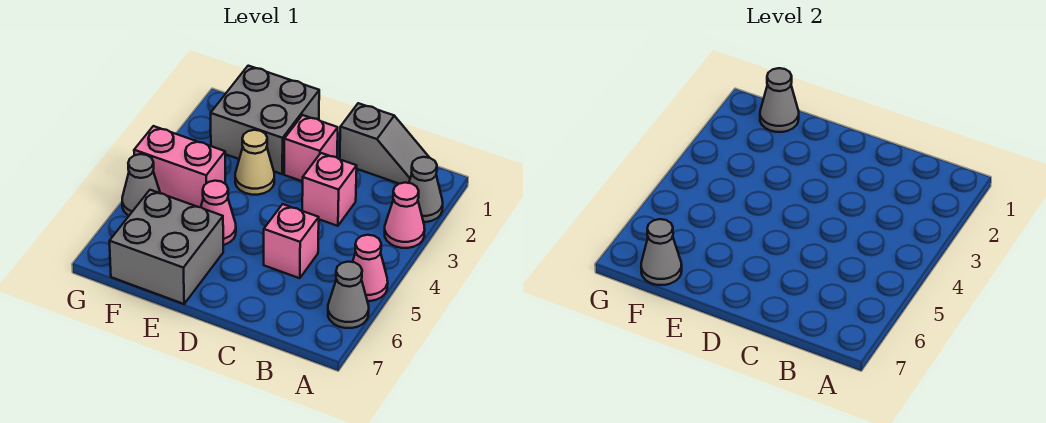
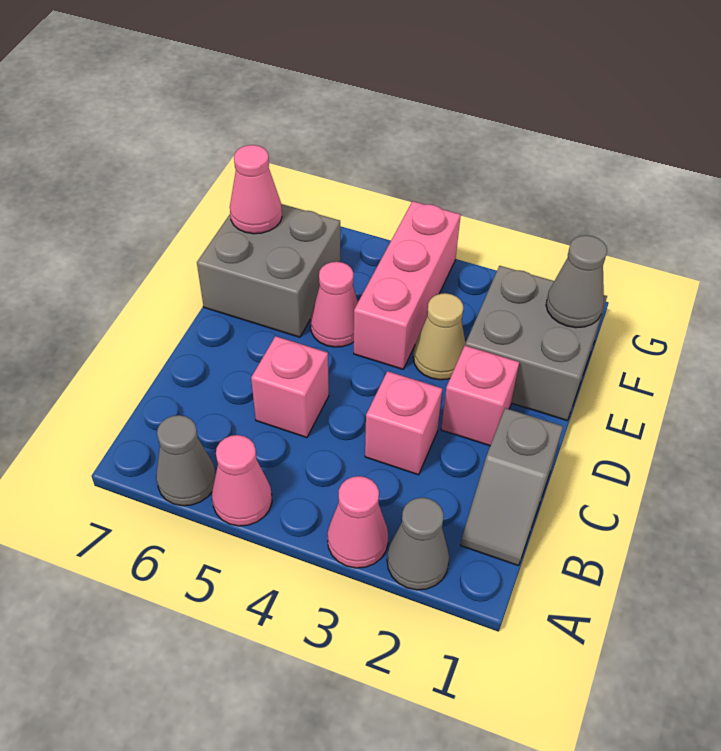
pink 1x2 brick [134,126,225,207] -> pink 1x3 brick [354,201,461,369]
grey 1x1 cone [641,219,682,285] -> pink 1x1 cone [230,145,282,234]
grey 1x1 cone [122,154,160,216] -> none

